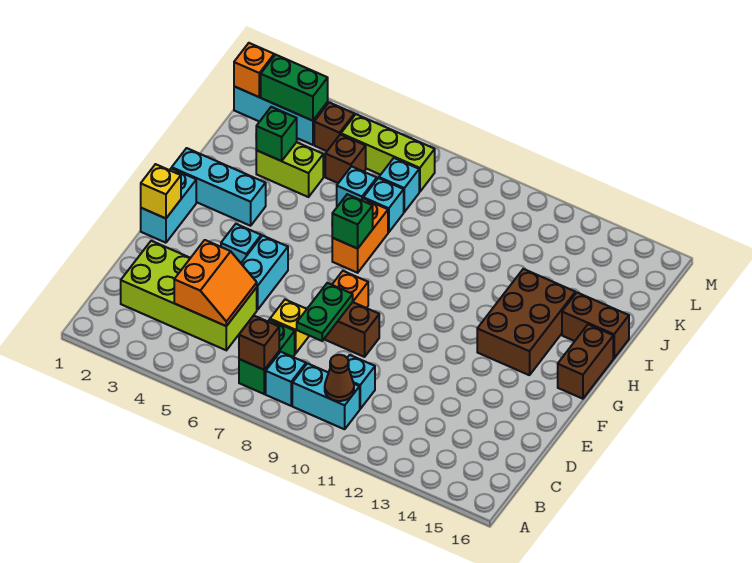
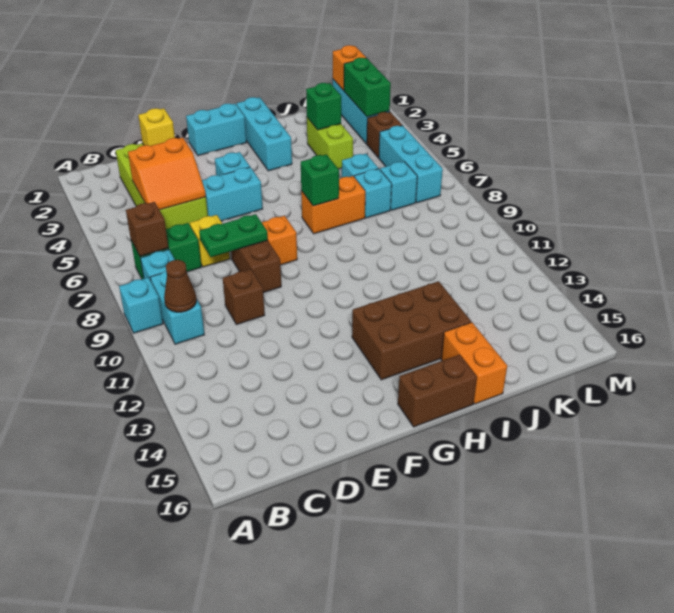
cyan 1x1 brick [348,355,375,409] -> cyan 1x1 brick moved to [119,277,163,333]
yellow 1x1 brick [141,164,181,218] -> yellow 1x1 brick moved to [138,108,175,146]
brown 1x2 brick [562,293,629,358] -> orange 1x2 brick [441,322,507,404]
brown 1x1 brick [325,134,366,183] -> brown 1x1 brick moved to [223,269,265,325]
lime 1x3 brick [341,114,435,192] -> cyan 1x3 brick [379,125,443,203]

